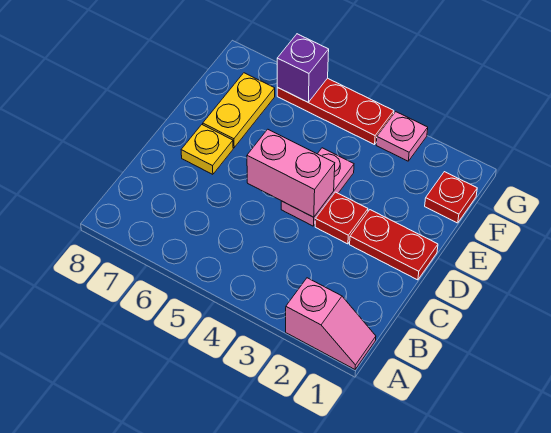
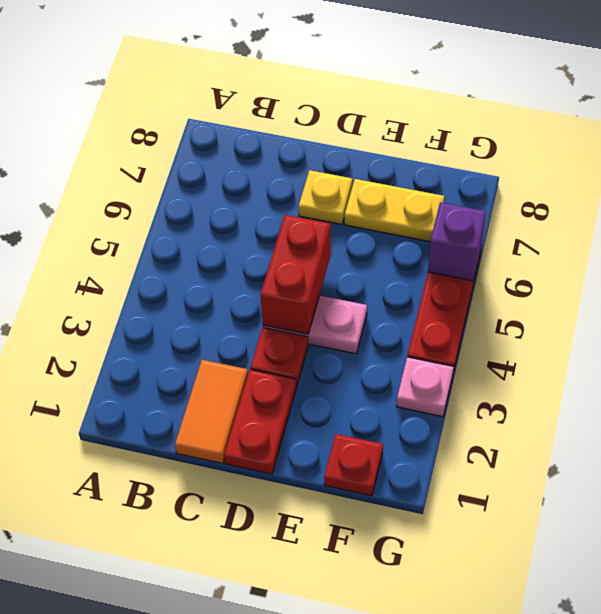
pink 1x2 slope [286,278,376,369] -> none
none -> orange 1x2 tile [175,360,248,463]
pink 1x2 brick [247,129,335,217] -> red 1x2 brick [260,215,331,334]

